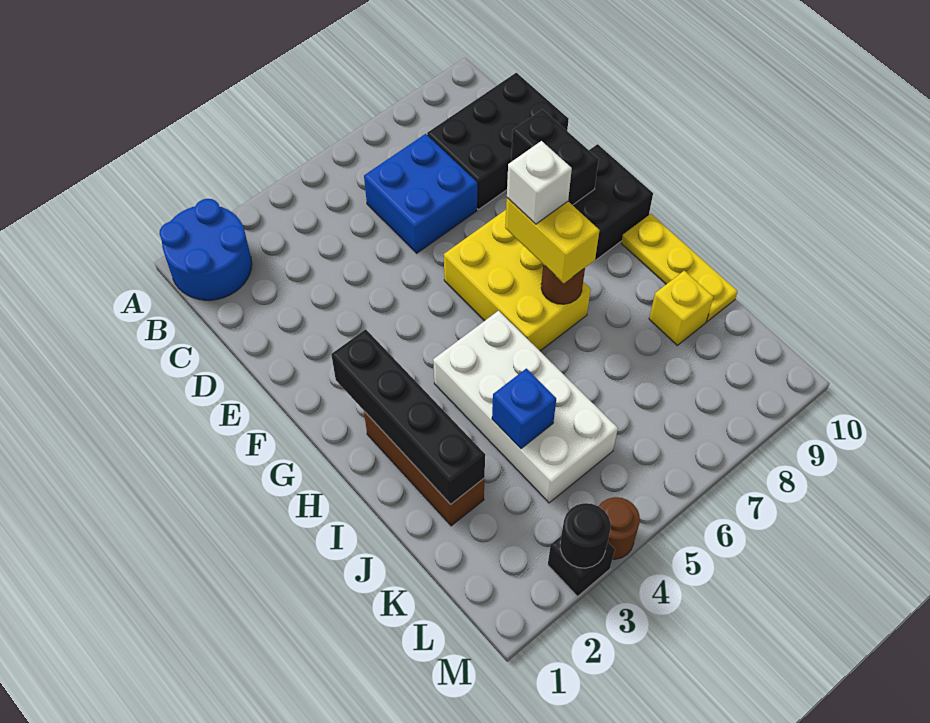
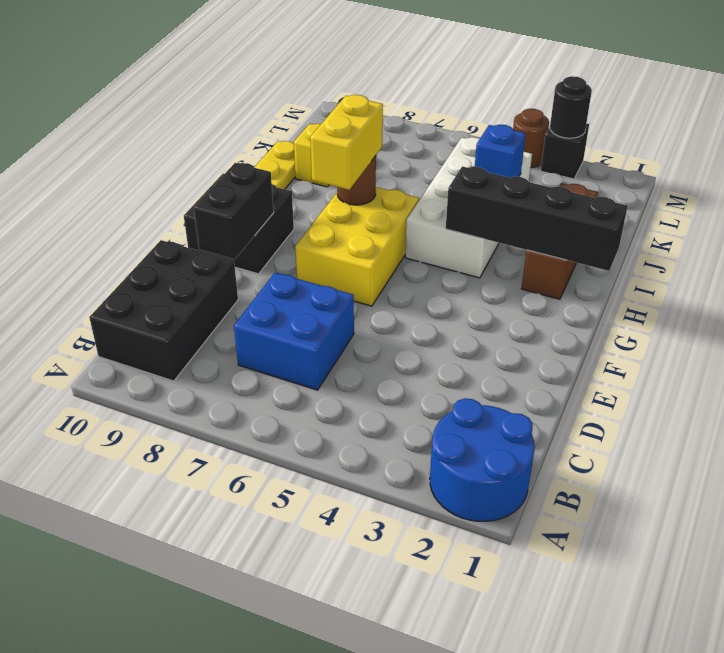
black 2x3 brick [427,73,569,210] -> black 2x3 brick turned to [89,240,238,381]
black 1x4 brick [331,329,485,504] -> black 1x4 brick turned to [446,166,628,271]
white 1x1 brick [507,141,572,224] -> none

